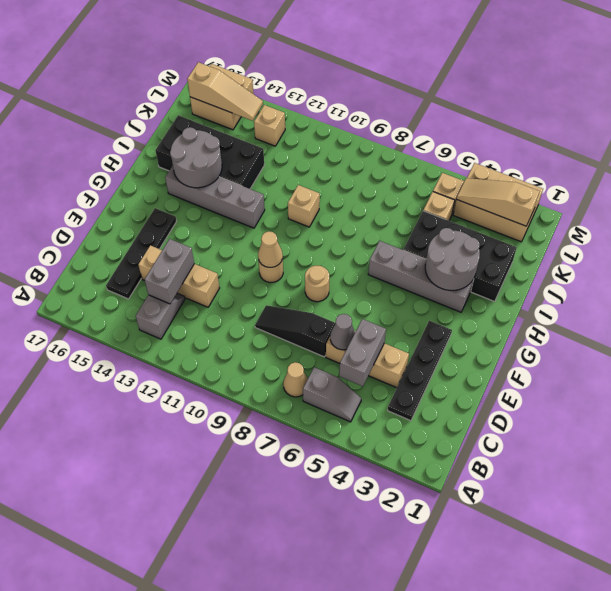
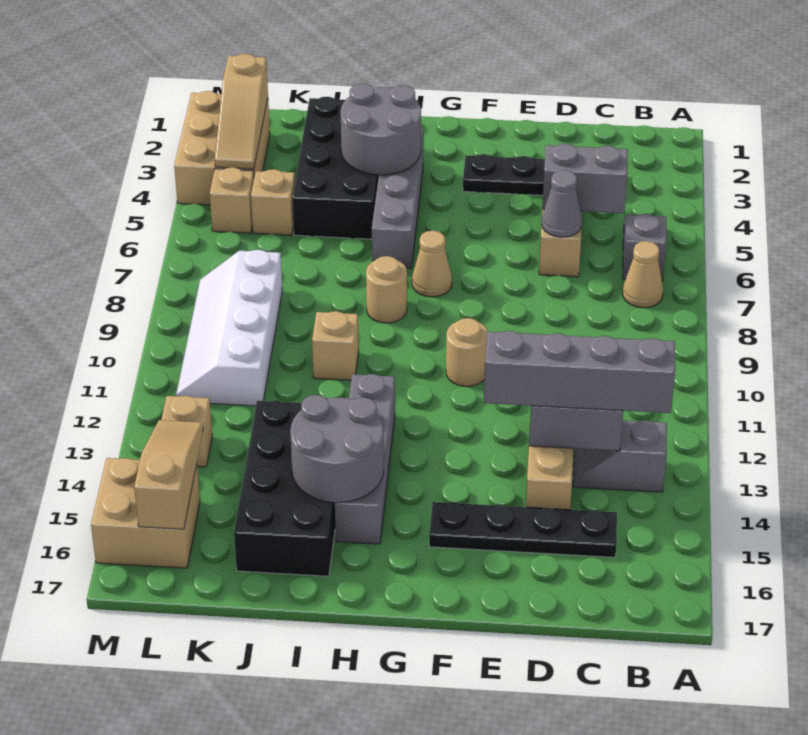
none -> grey 1x4 brick [484,331,675,413]
black 1x3 slope [255,305,336,357] -> none
tan 1x1 round brick [305,266,329,302] -> tan 1x1 round brick moved to [366,256,407,323]
tan 1x1 cone [258,231,283,267] -> tan 1x1 cone moved to [412,231,452,297]
none -> white 2x4 slope [176,250,282,406]

